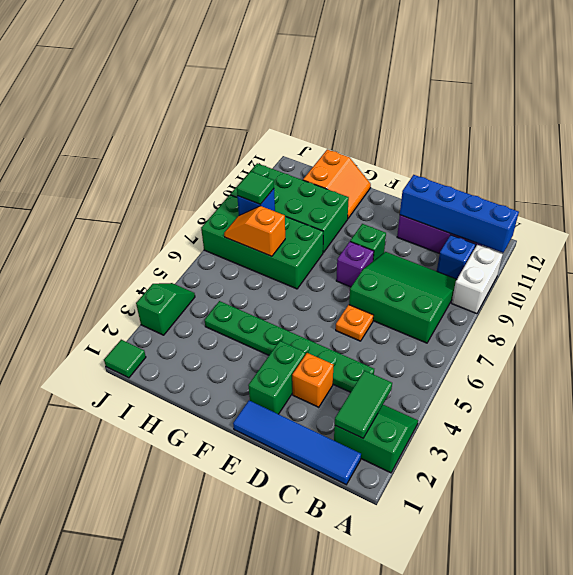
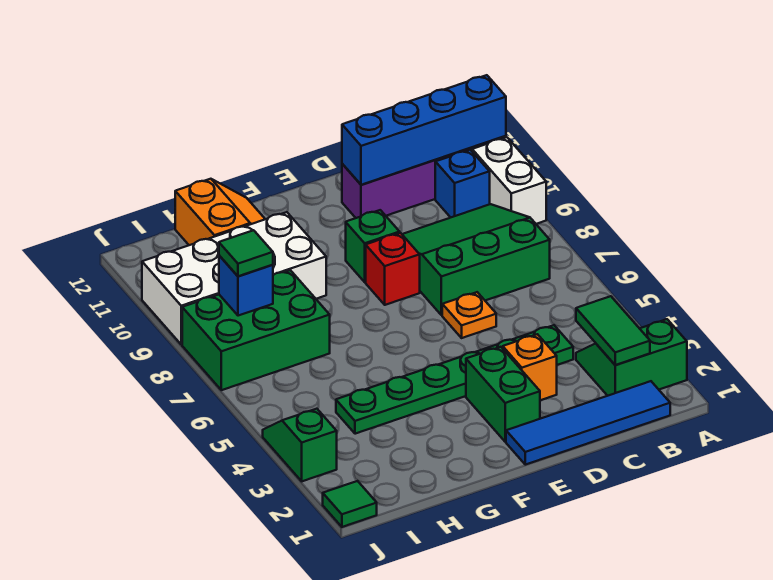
purple 1x1 brick [336,242,374,287] -> red 1x1 brick [366,233,420,305]
green 2x4 brick [201,195,323,289] -> green 2x3 brick [182,270,330,390]
green 2x4 brick [230,163,349,253] -> white 2x4 brick [142,212,326,345]
orange 1x2 slope [224,206,285,256] -> none

